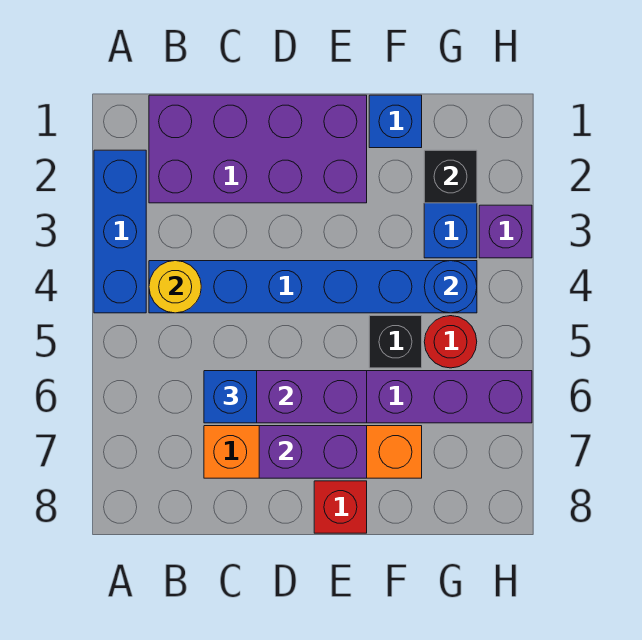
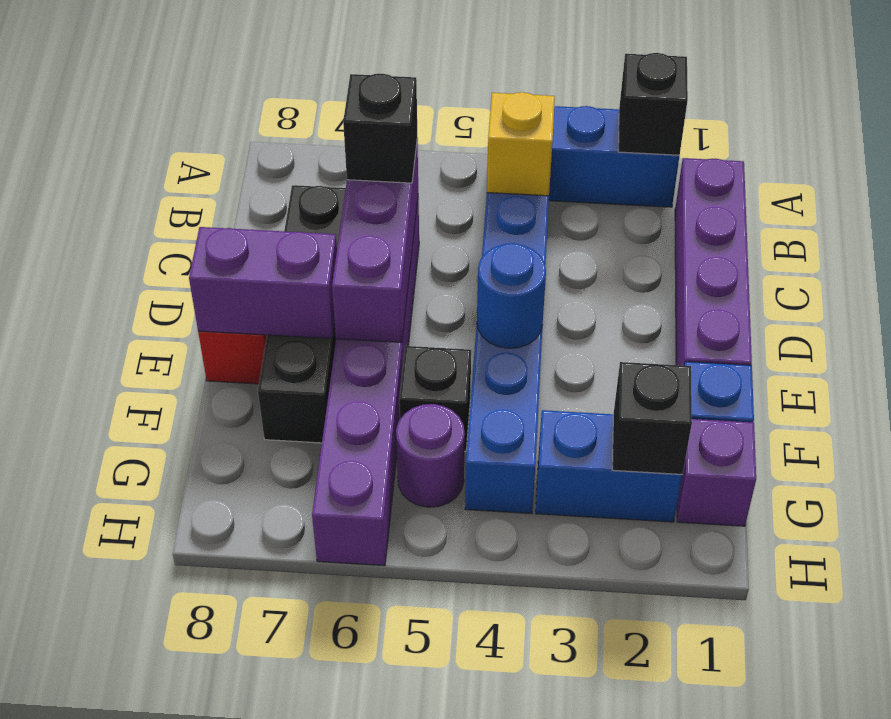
none -> black 1x1 brick [618,53,688,155]
purple 2x4 brick [149,95,367,203] -> purple 1x4 brick [675,158,752,366]
yellow 1x1 round brick [149,261,201,313] -> yellow 1x1 brick [487,92,555,196]
blue 1x1 brick [204,371,257,423] -> black 1x1 brick [343,74,417,183]
orange 1x4 brick [204,426,422,478] -> black 1x4 brick [258,185,346,443]
purple 1x2 brick [259,426,367,478] -> purple 1x2 brick turned to [189,227,337,339]
blue 1x1 round brick [424,261,477,313] -> blue 1x1 round brick moved to [477,243,546,348]
red 1x1 round brick [424,316,477,368] -> purple 1x1 round brick [396,404,465,507]
purple 1x1 brick [479,205,532,258] -> purple 1x1 brick moved to [677,419,756,526]

